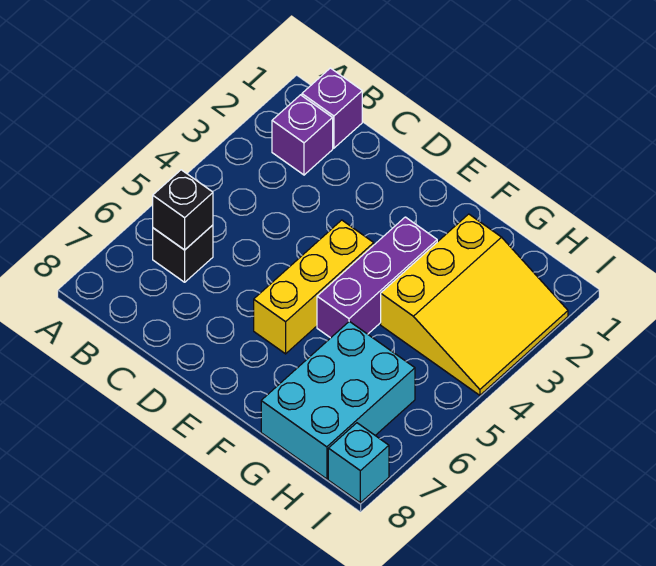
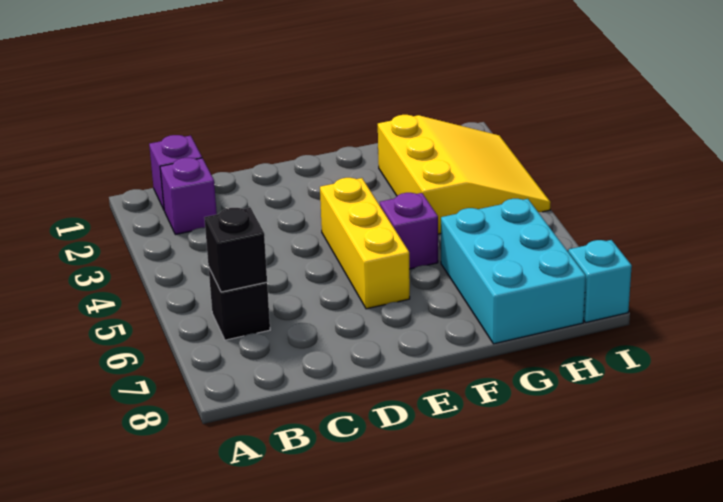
purple 1x3 brick [317,217,437,338] -> purple 1x1 brick [380,193,438,269]

